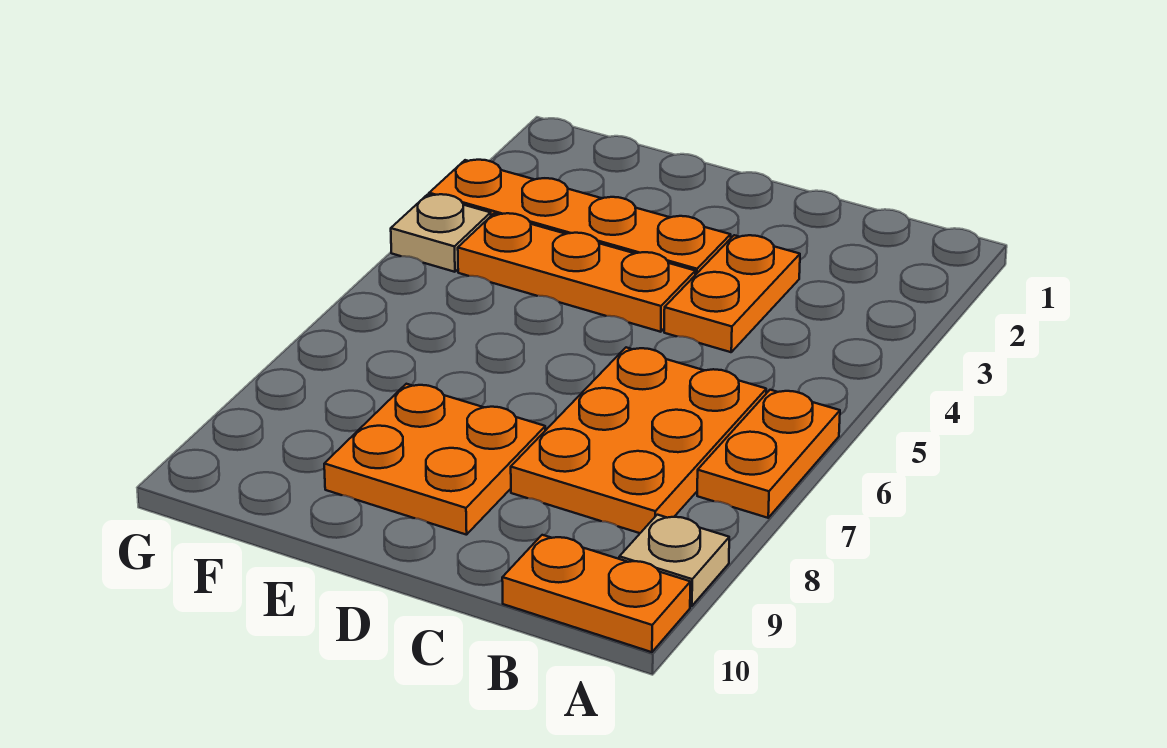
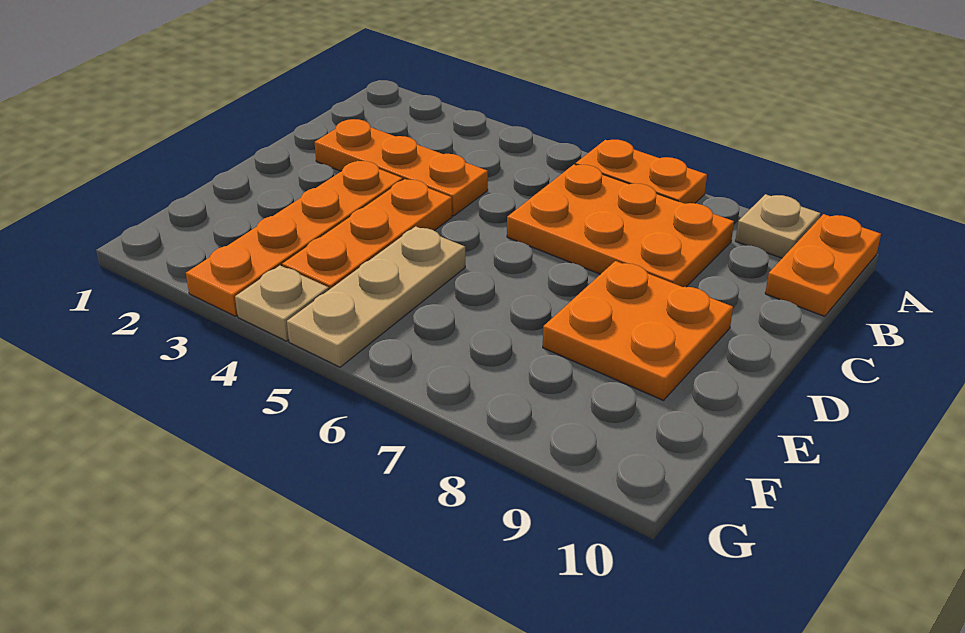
orange 1x2 plate [664,235,800,352] -> orange 1x3 plate [315,119,488,216]
none -> tan 1x3 plate [287,226,465,367]

